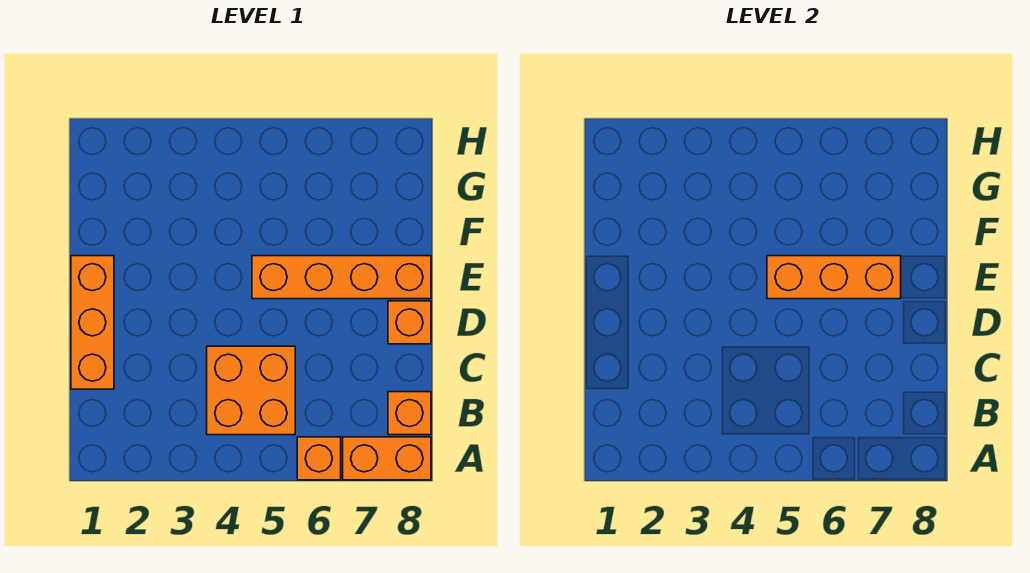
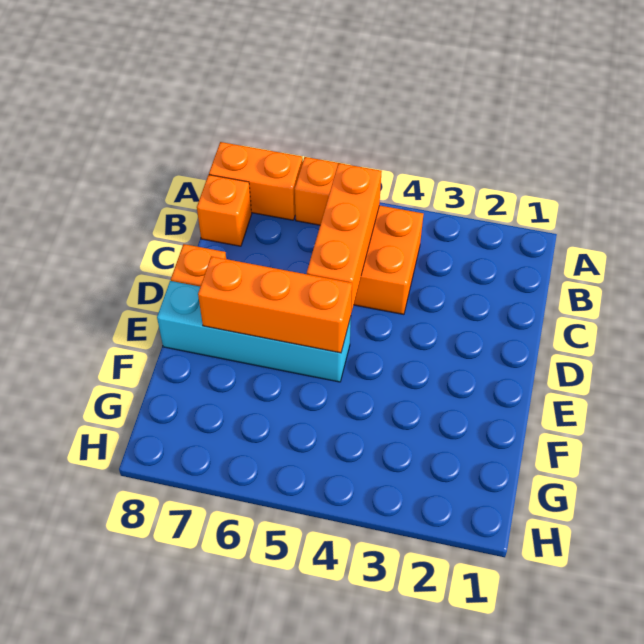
orange 1x3 brick [71,256,114,389] -> orange 1x3 brick moved to [307,163,382,313]
orange 1x4 brick [252,256,431,299] -> cyan 1x4 brick [157,281,351,382]

